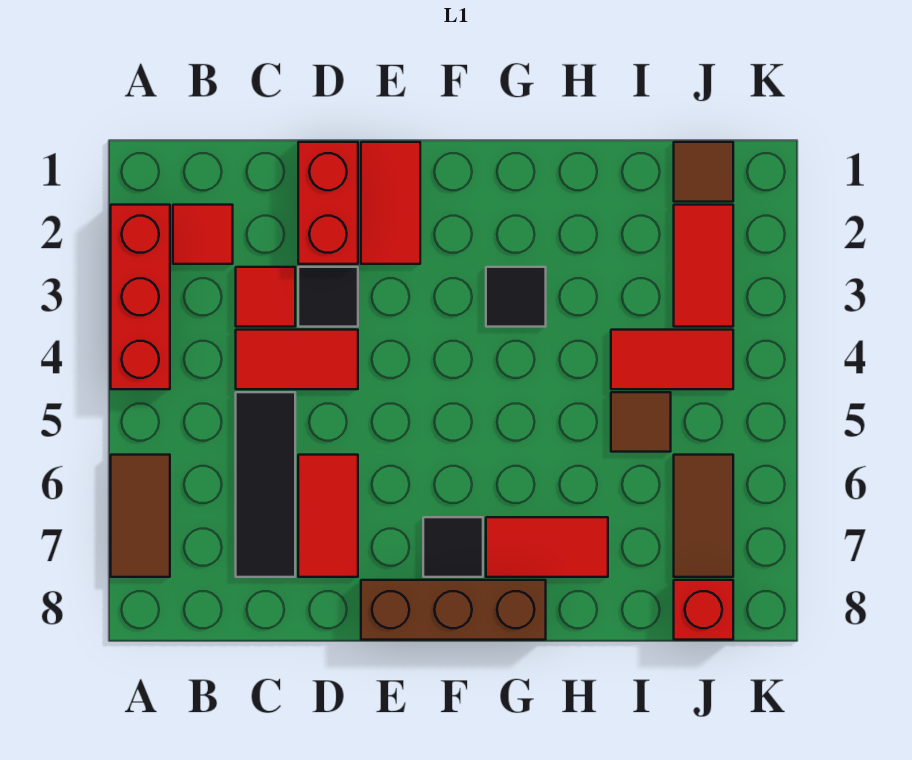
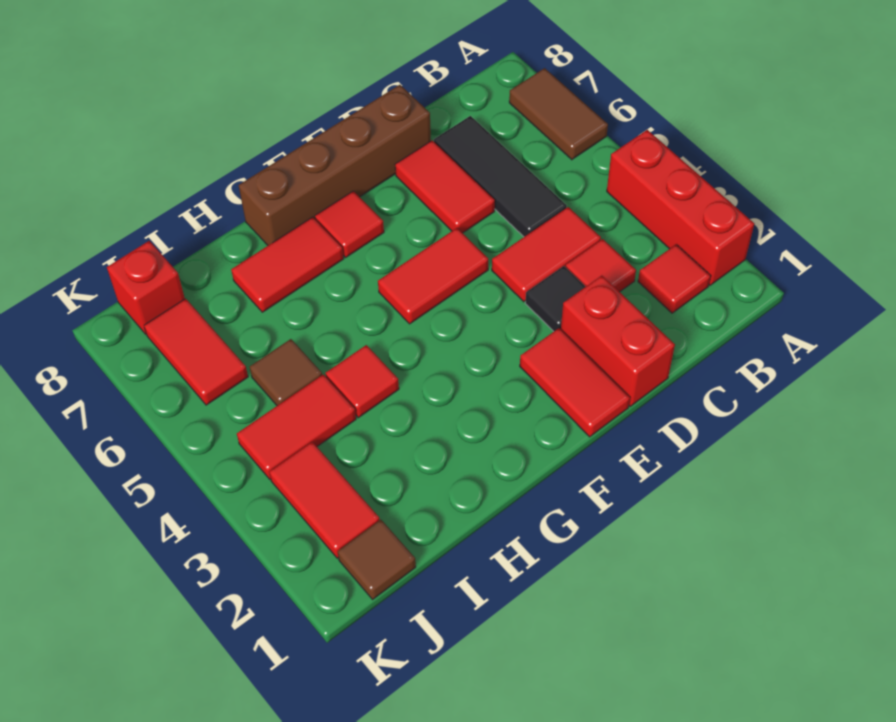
none -> red 1x2 tile [378,228,488,324]
brown 1x3 brick [361,580,546,640] -> brown 1x4 brick [239,85,431,245]
black 1x1 tile [423,517,483,577] -> red 1x1 tile [315,191,384,257]
black 1x1 tile [486,267,546,327] -> none
none -> red 1x1 tile [326,345,399,418]
brown 1x2 tile [674,455,733,577] -> red 1x2 tile [144,299,248,405]

